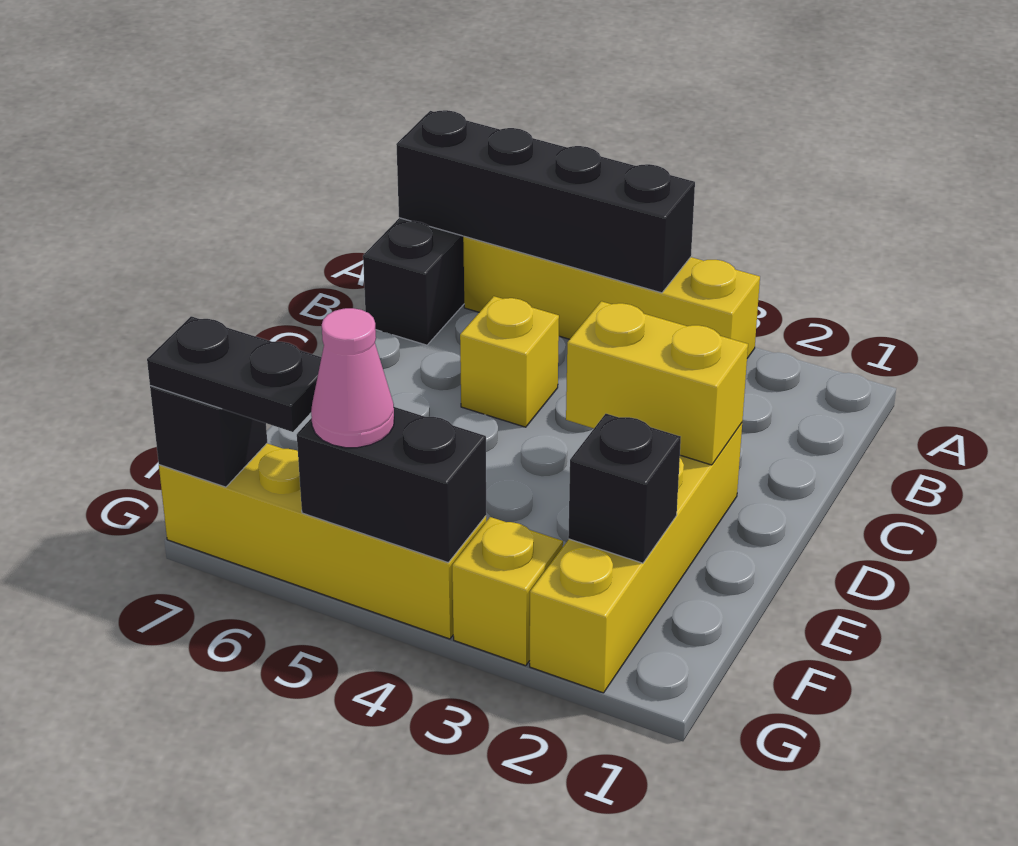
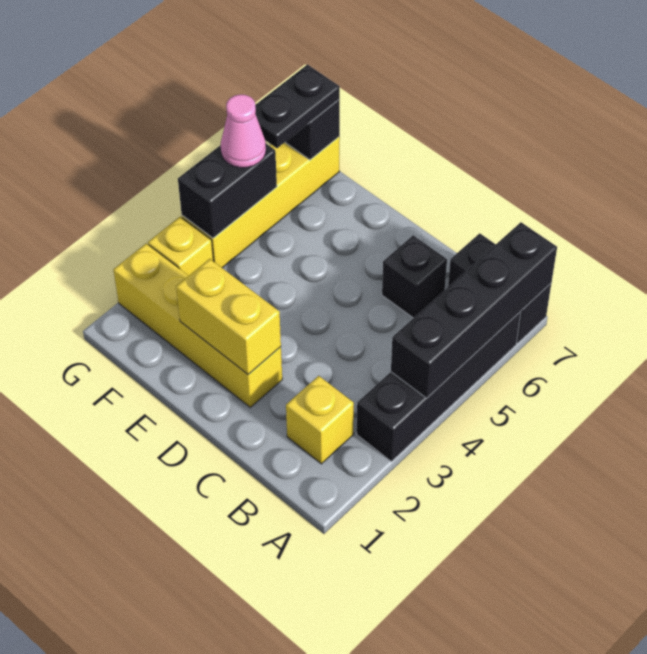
yellow 1x4 brick [463,236,760,358] -> black 1x4 brick [357,311,521,462]
yellow 1x1 brick [460,296,559,427] -> yellow 1x1 brick moved to [286,376,354,464]
yellow 1x2 brick [566,301,748,465] -> yellow 1x2 brick turned to [176,259,281,374]
black 1x1 brick [568,414,681,563] -> black 1x1 brick moved to [382,235,447,318]

